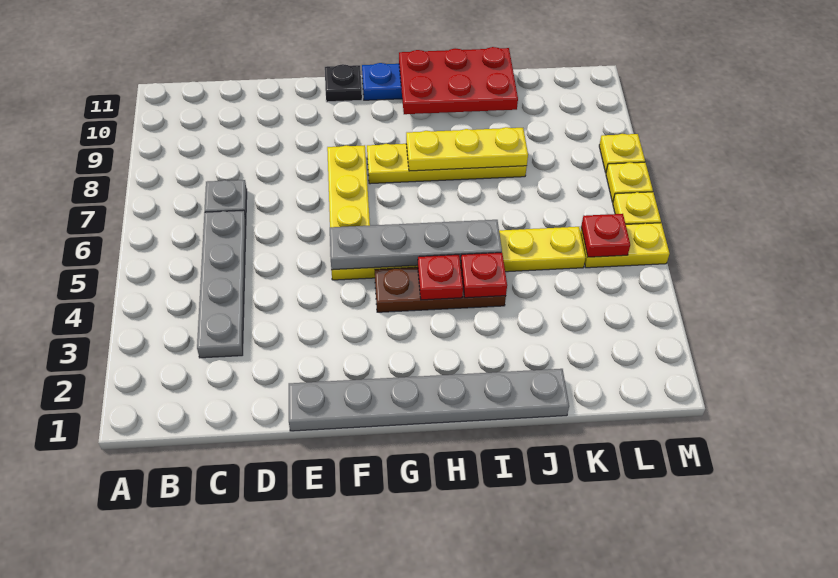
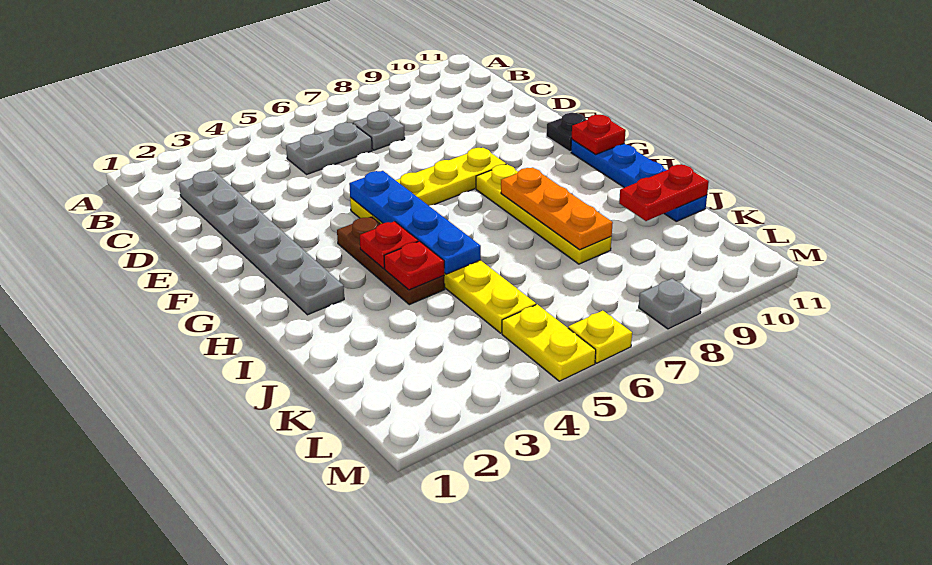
grey 1x4 plate [197,210,246,358] -> grey 1x2 plate [286,123,372,174]
grey 1x6 plate [289,369,569,431] -> grey 1x6 plate moved to [179,171,344,315]
grey 1x4 plate [330,220,502,270] -> blue 1x4 plate [349,171,481,274]
yellow 1x3 plate [406,127,528,171] -> orange 1x3 plate [501,168,613,250]
red 2x3 plate [399,47,518,114] -> red 1x2 plate [619,164,709,221]
red 1x1 plate [581,214,630,257] -> red 1x1 plate moved to [571,115,626,155]
yellow 1x1 plate [606,162,653,202] -> none
yellow 1x1 plate [599,134,645,173] -> grey 1x1 plate [639,279,702,329]

